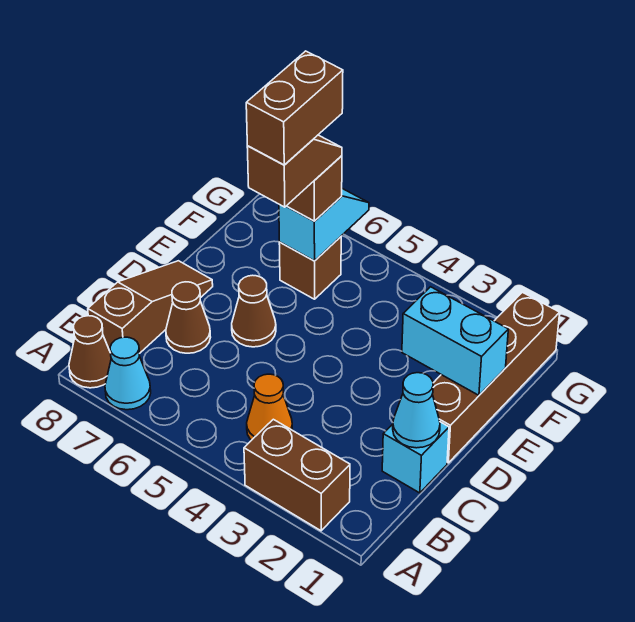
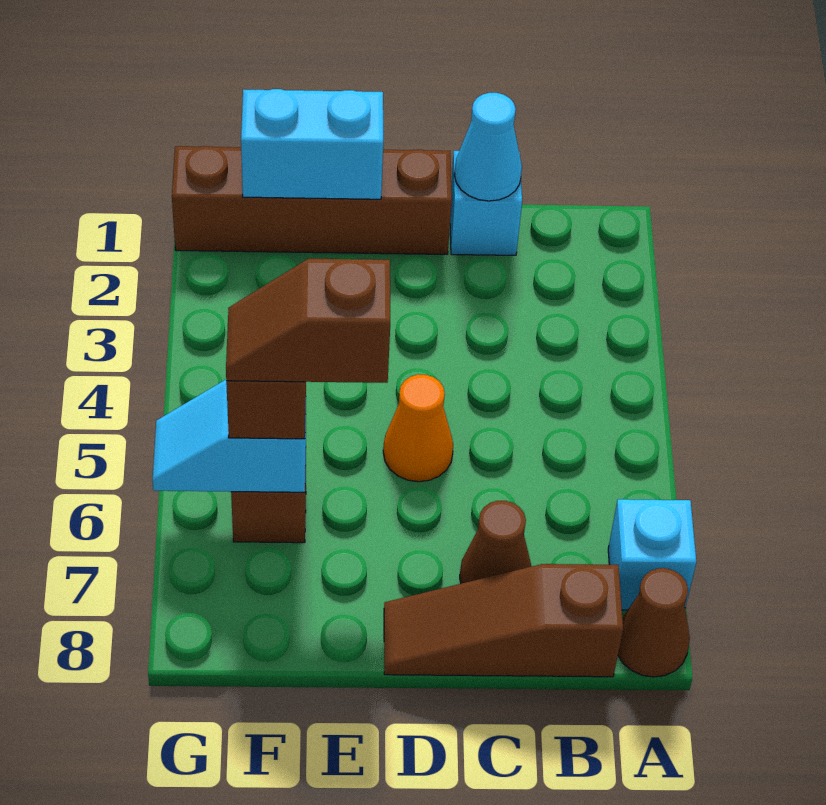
brown 1x2 brick [244,419,350,531] -> none
cyan 1x1 cone [105,337,151,410] -> cyan 1x1 brick [608,499,696,610]
orange 1x1 cone [247,374,293,440] -> orange 1x1 cone moved to [383,374,453,482]
brown 1x1 cone [232,275,276,347] -> none
cyan 1x2 brick [402,287,508,395] -> cyan 1x2 brick turned to [241,89,383,199]
brown 1x2 brick [246,51,343,165] -> none

